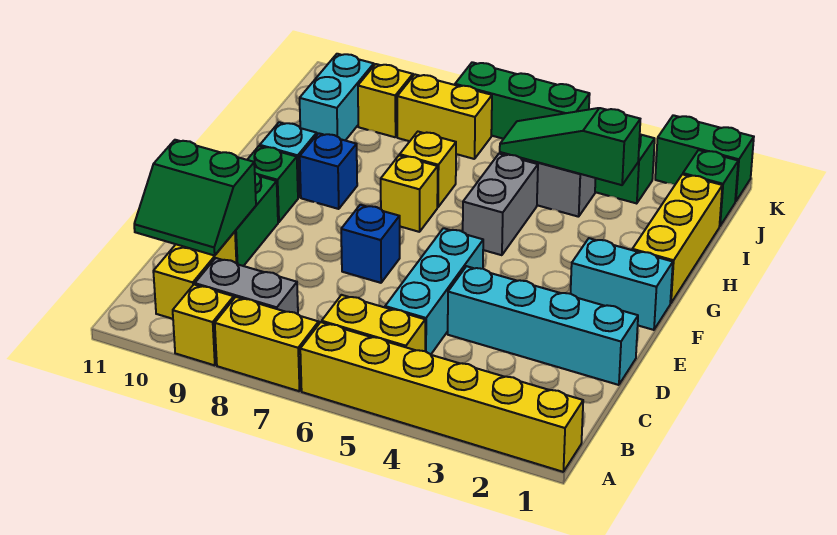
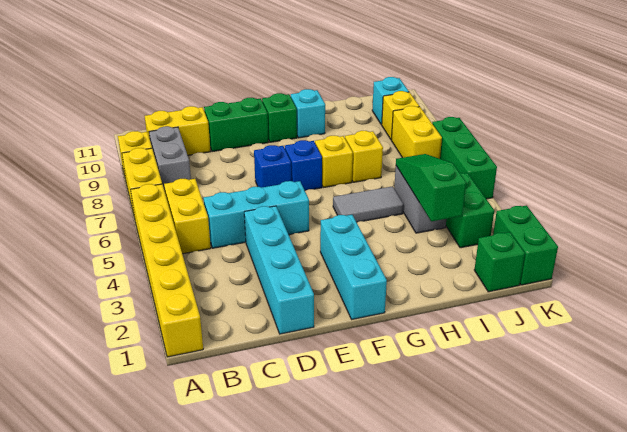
green 2x2 slope [134,140,256,255] -> none
cyan 1x2 brick [571,238,673,330] -> cyan 1x3 brick [320,215,387,319]
yellow 1x3 brick [632,174,722,303] -> none
grey 1x2 brick [463,154,538,255] -> grey 1x2 tile [333,186,404,222]
blue 1x1 brick [300,133,357,209] -> blue 1x1 brick moved to [285,140,322,191]
cyan 1x2 brick [300,54,374,140] -> cyan 1x1 brick [372,77,409,124]

